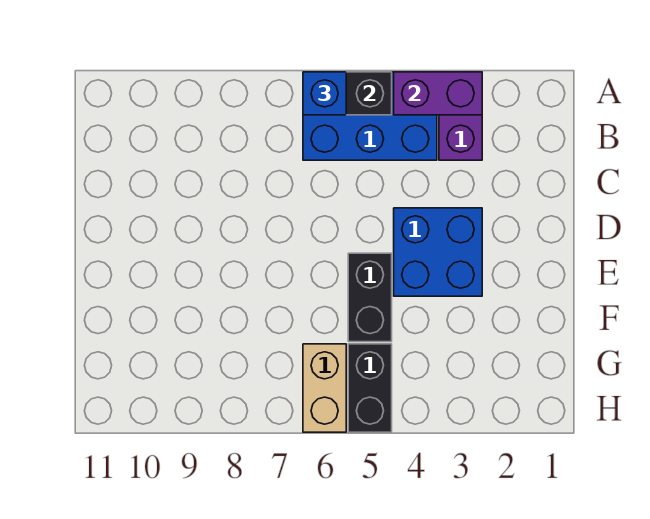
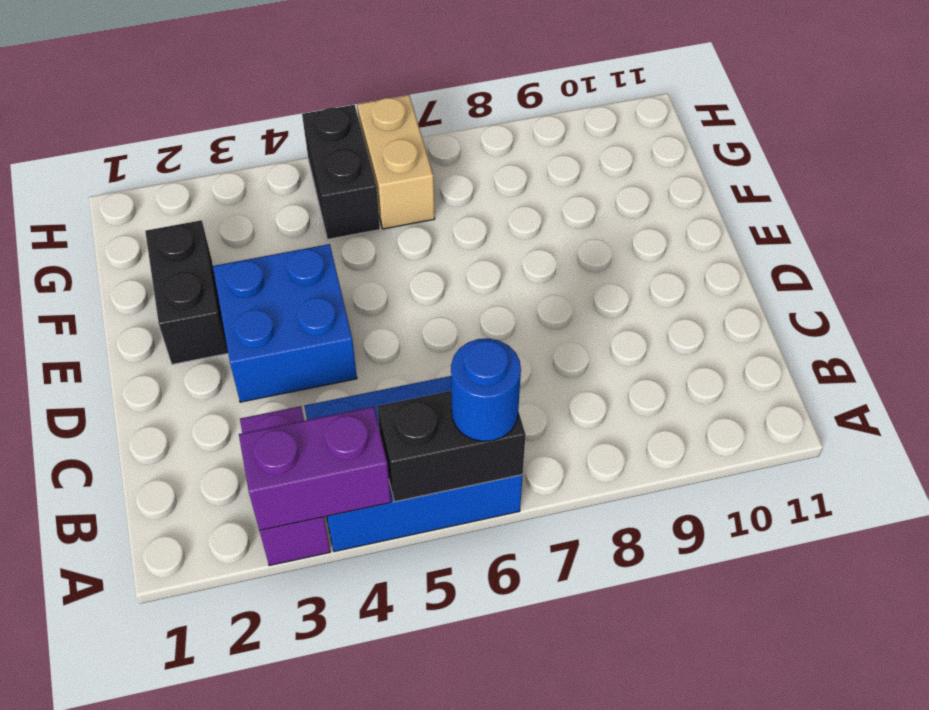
blue 1x1 brick [303,72,346,115] -> blue 1x1 round brick [451,338,521,441]
black 1x2 brick [348,253,392,342] -> black 1x2 brick moved to [145,220,228,364]

